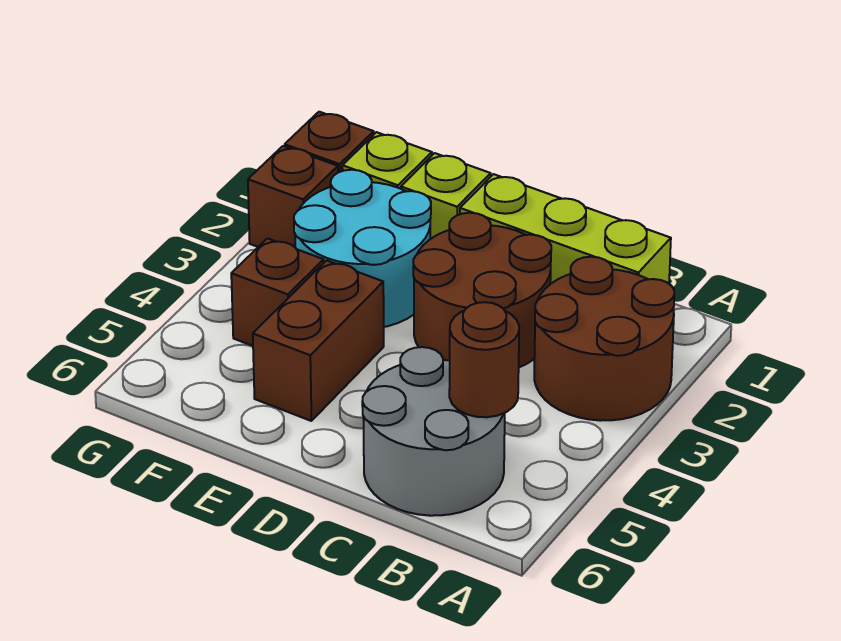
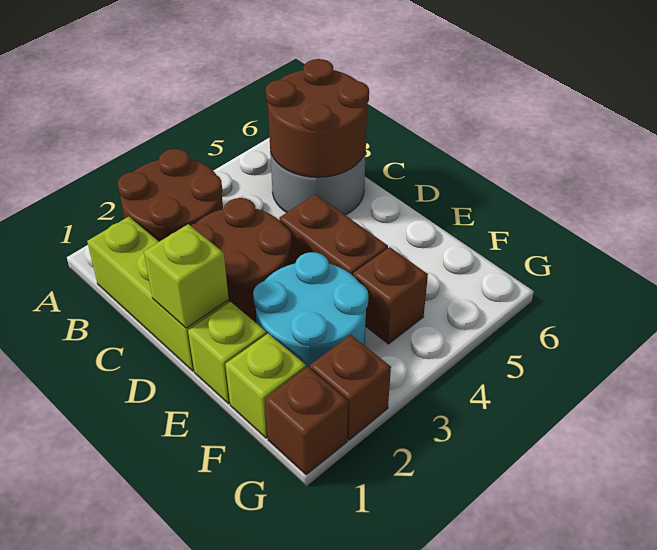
brown 1x1 round brick [449,302,519,417] -> brown 2x2 round brick [266,59,369,177]
none -> lime 1x1 brick [144,224,229,328]
brown 1x2 brick [253,260,384,421] -> brown 1x2 brick turned to [279,194,388,275]

